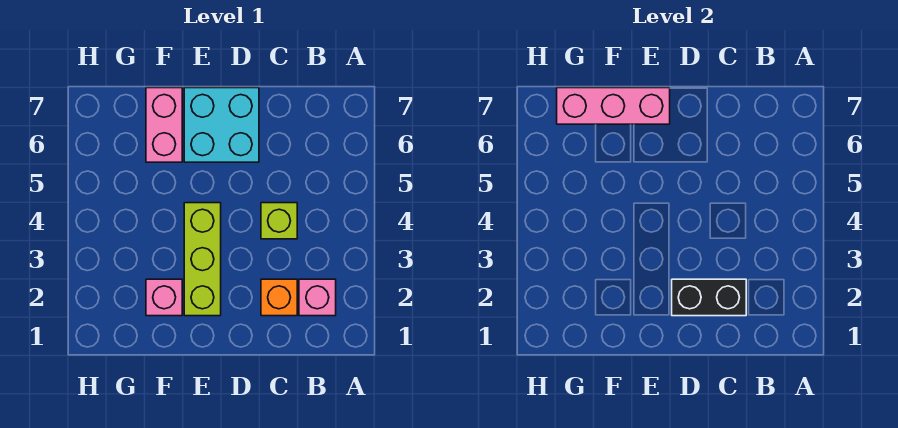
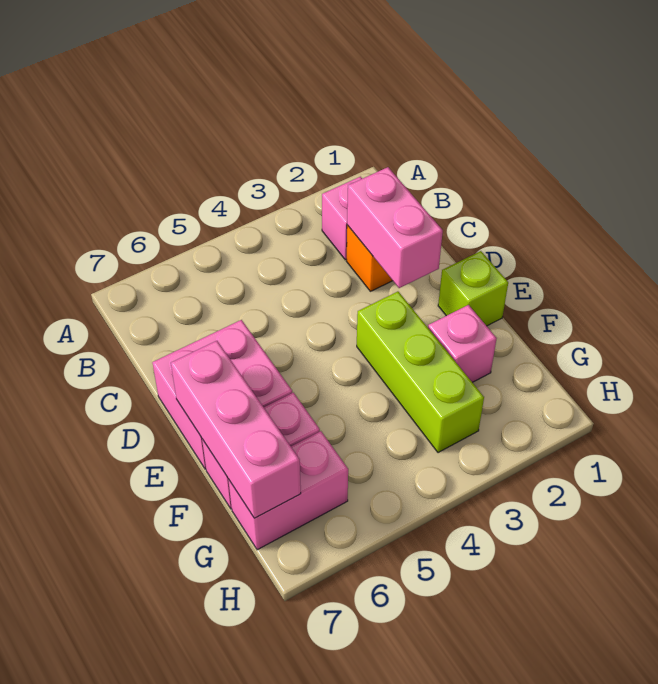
black 1x2 brick [672,279,746,316] -> pink 1x2 brick [347,167,443,288]
lime 1x1 brick [261,203,297,239] -> lime 1x1 brick moved to [438,251,508,326]
cyan 2x2 brick [184,88,259,162] -> pink 2x2 brick [152,320,292,469]
lime 1x3 brick [184,203,221,316] -> lime 1x3 brick turned to [357,292,484,453]
none -> pink 1x2 brick [228,431,348,550]

